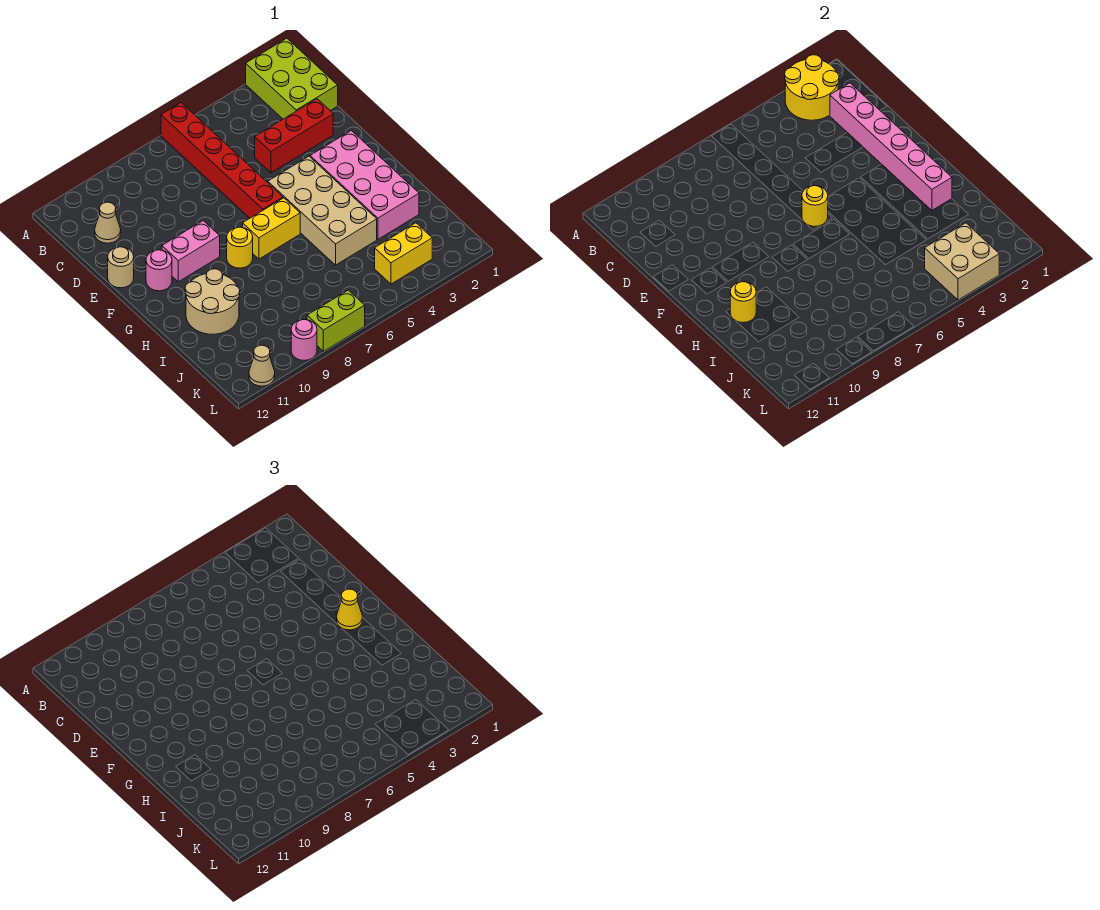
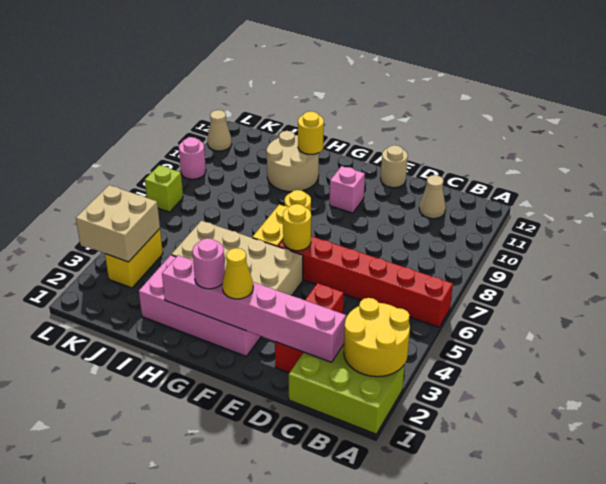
pink 1x2 brick [162,221,220,282] -> pink 1x1 brick [330,166,365,213]
pink 1x1 round brick [146,250,172,291] -> pink 1x1 round brick moved to [192,238,225,289]
lime 1x2 brick [307,290,365,351] -> lime 1x1 brick [145,165,183,212]

